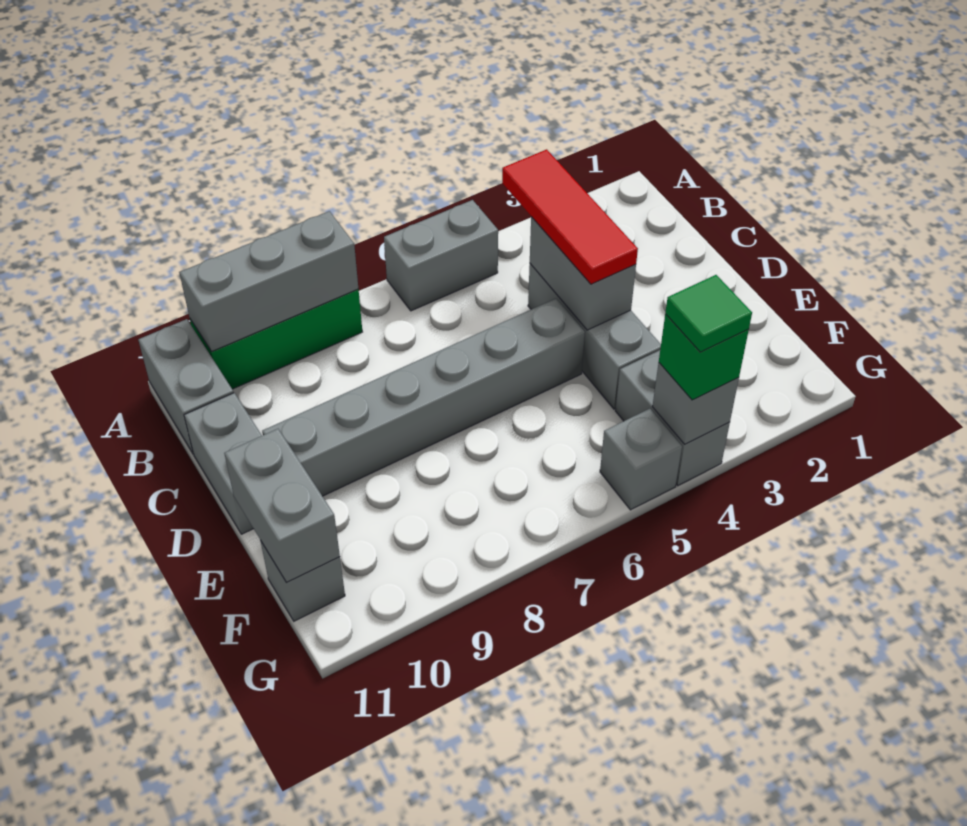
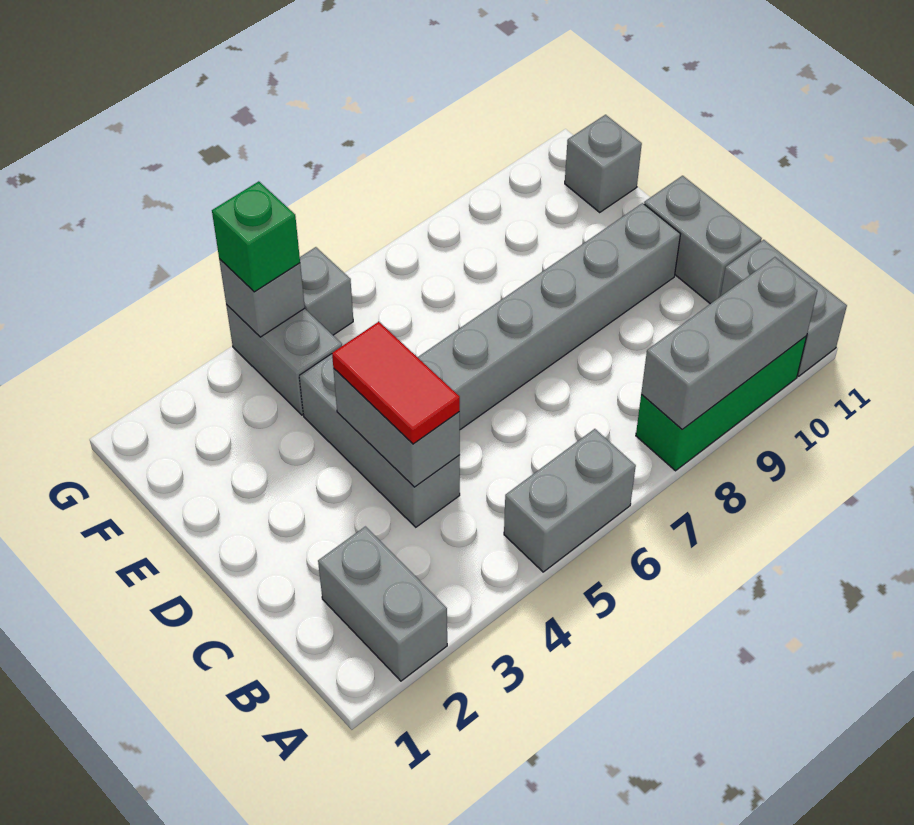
red 1x3 tile [502,149,638,284] -> red 1x2 tile [332,322,460,444]
grey 1x2 brick [224,429,340,582] -> grey 1x2 brick moved to [318,527,447,681]
green 1x1 tile [665,275,752,352] -> none

